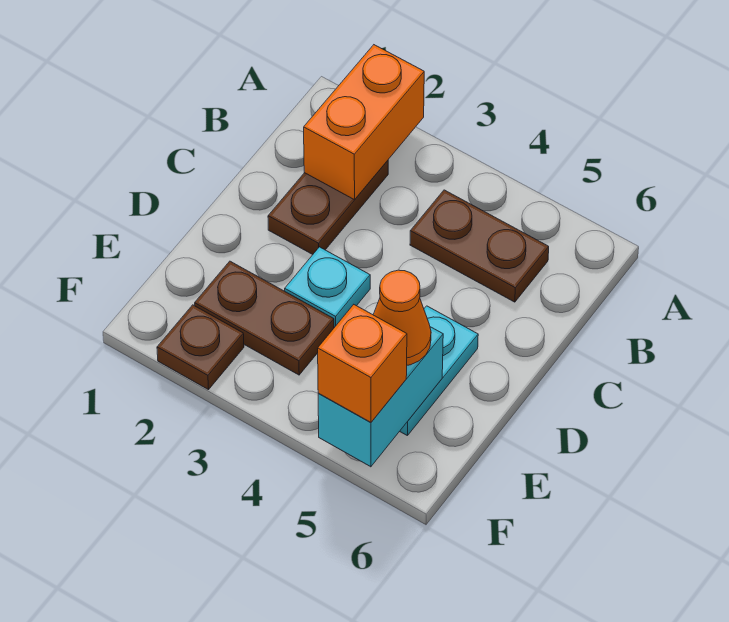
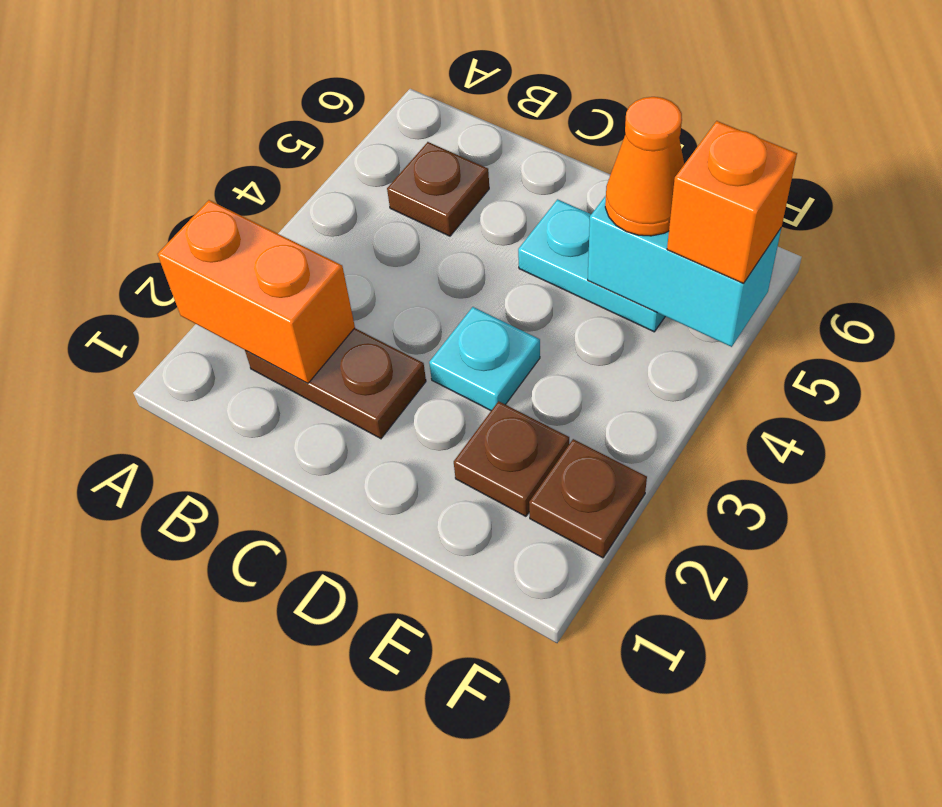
brown 1x2 plate [410,190,549,302] -> brown 1x1 plate [387,142,489,236]
brown 1x2 plate [195,261,334,375] -> brown 1x1 plate [454,401,569,516]

